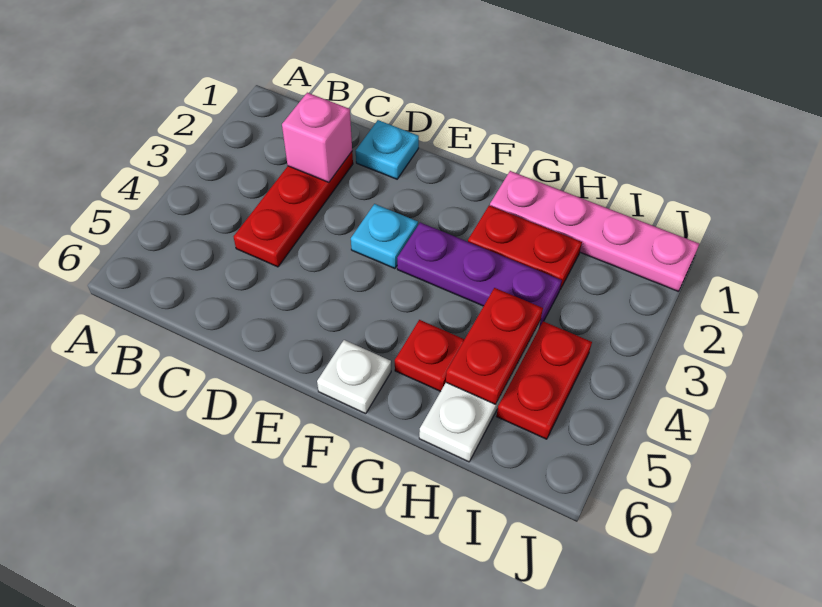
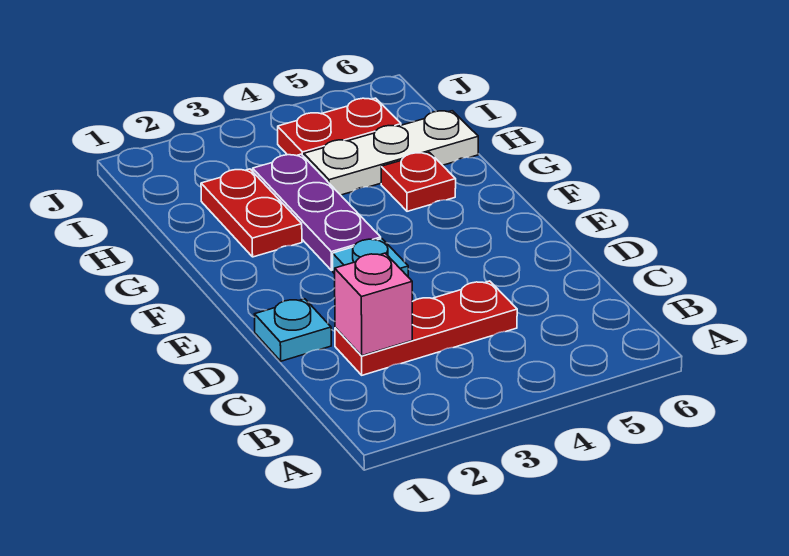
white 1x1 plate [317,340,391,414] -> none
pink 1x4 plate [490,171,699,292] -> none
red 1x2 plate [446,288,543,404] -> none

